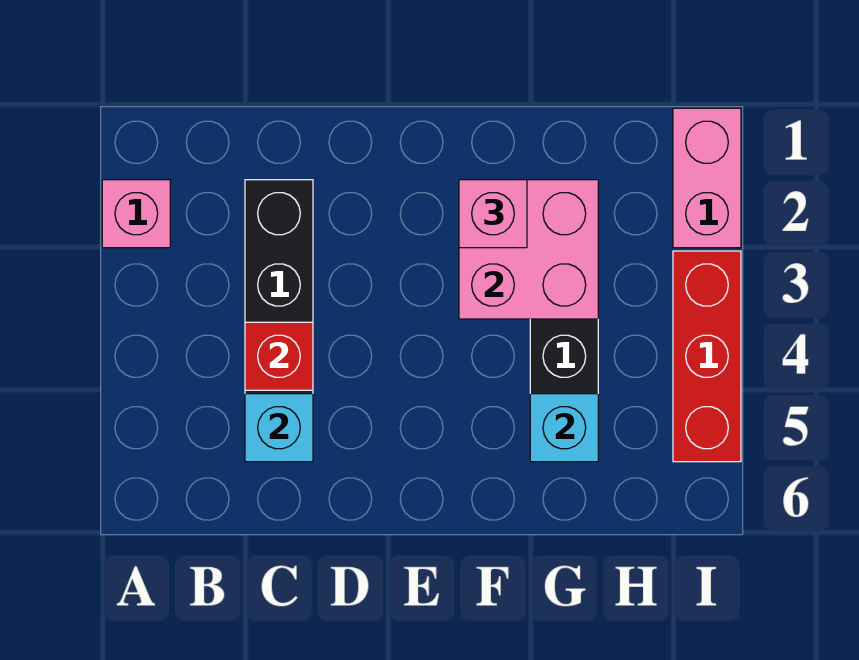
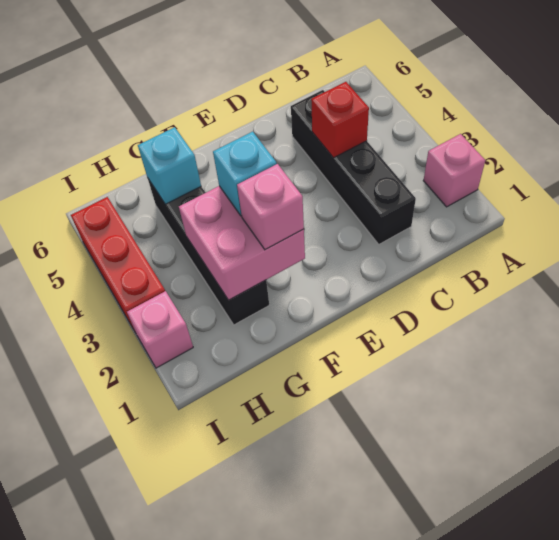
cyan 1x1 brick [245,394,313,462] -> cyan 1x1 brick moved to [213,132,277,216]
pink 1x2 brick [673,108,741,248] -> pink 1x1 brick [127,291,193,368]

